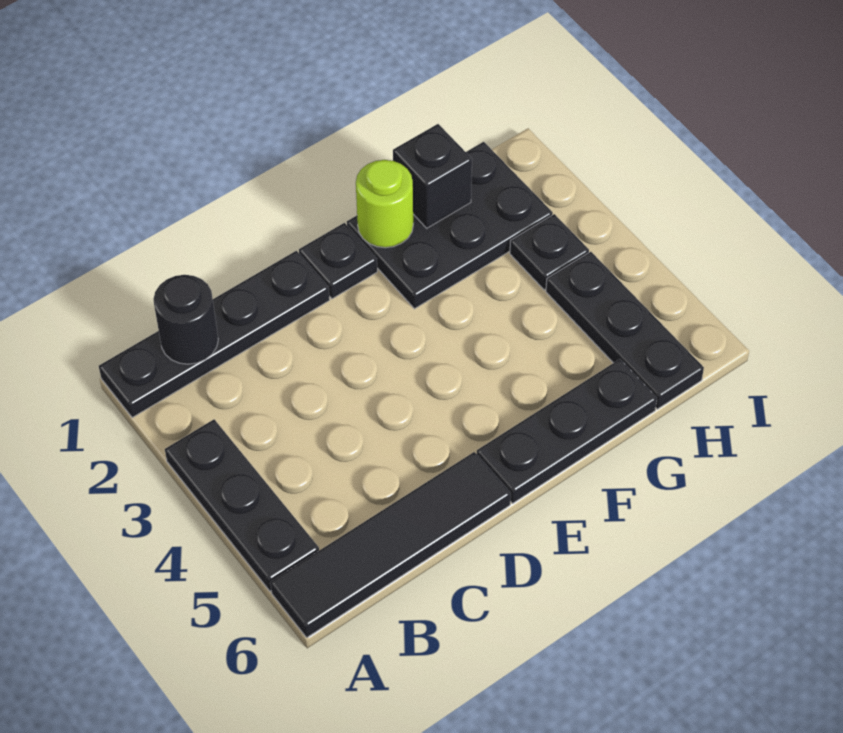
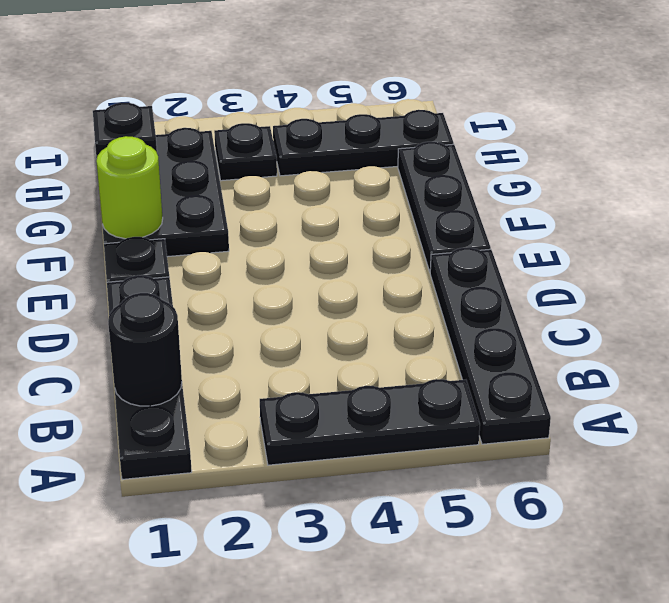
black 1x4 tile [270,452,511,637] -> black 1x4 plate [430,248,551,444]

